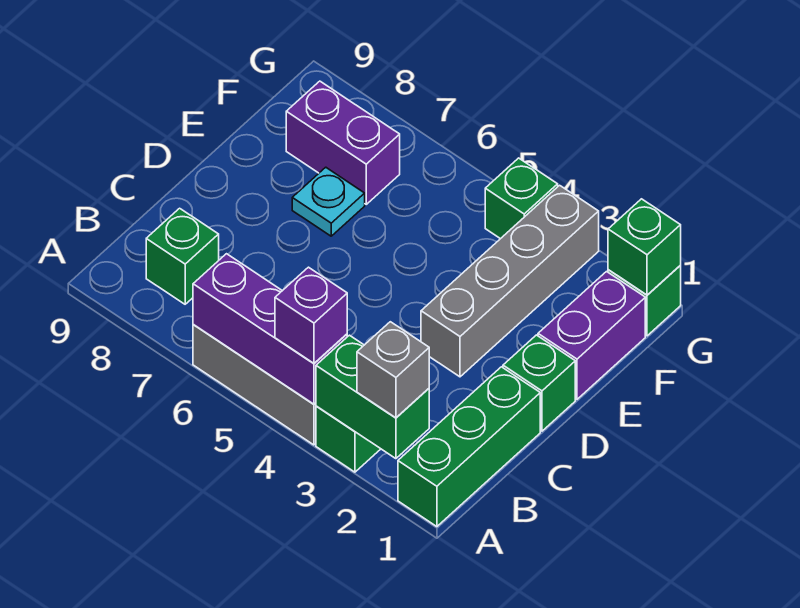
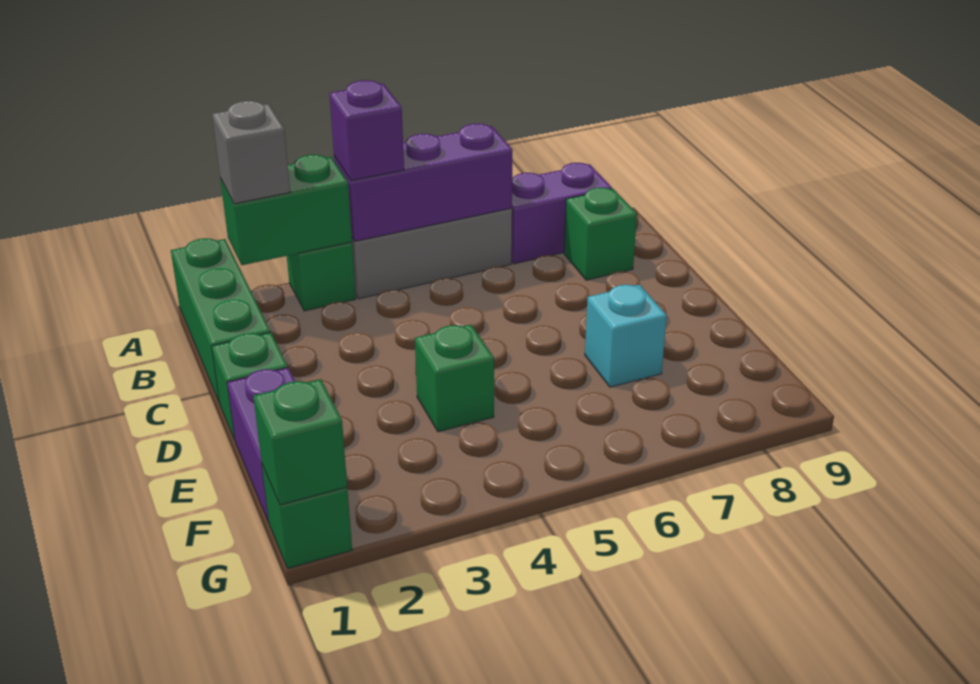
grey 1x4 brick [421,185,599,377] -> none
cyan 1x1 plate [292,167,365,236] -> cyan 1x1 brick [585,285,667,387]
purple 1x2 brick [286,81,400,204] -> purple 1x2 brick moved to [511,163,612,264]
green 1x1 brick [485,158,558,239] -> green 1x1 brick moved to [415,324,494,432]

